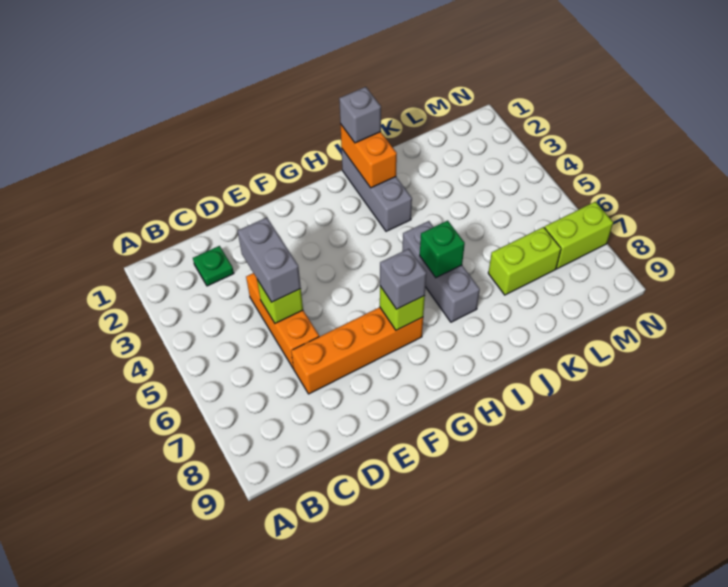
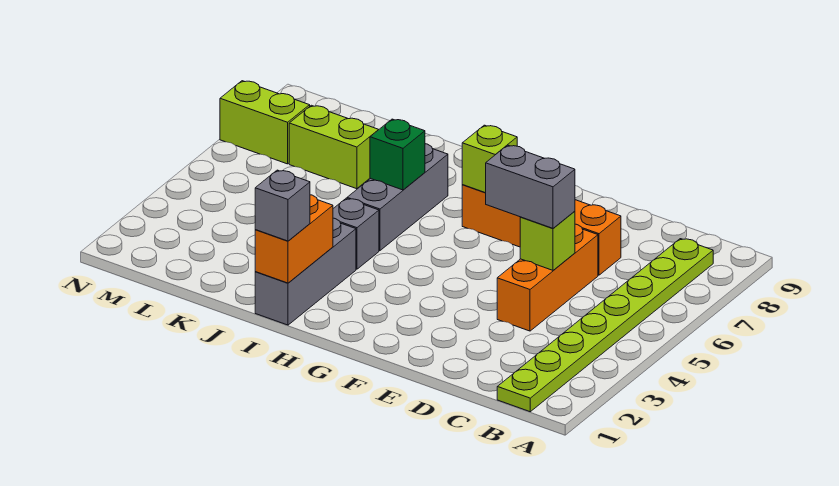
none -> lime 1x8 plate [497,239,713,412]
green 1x1 plate [193,246,234,286] -> none
grey 1x2 brick [238,217,301,302] -> grey 1x2 brick turned to [486,145,575,228]
grey 1x1 brick [380,249,426,309] -> grey 1x1 brick moved to [333,198,379,269]

